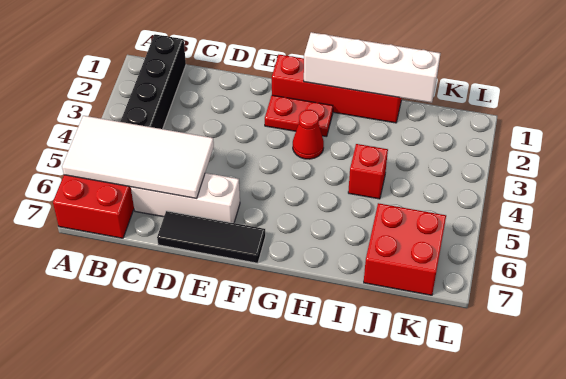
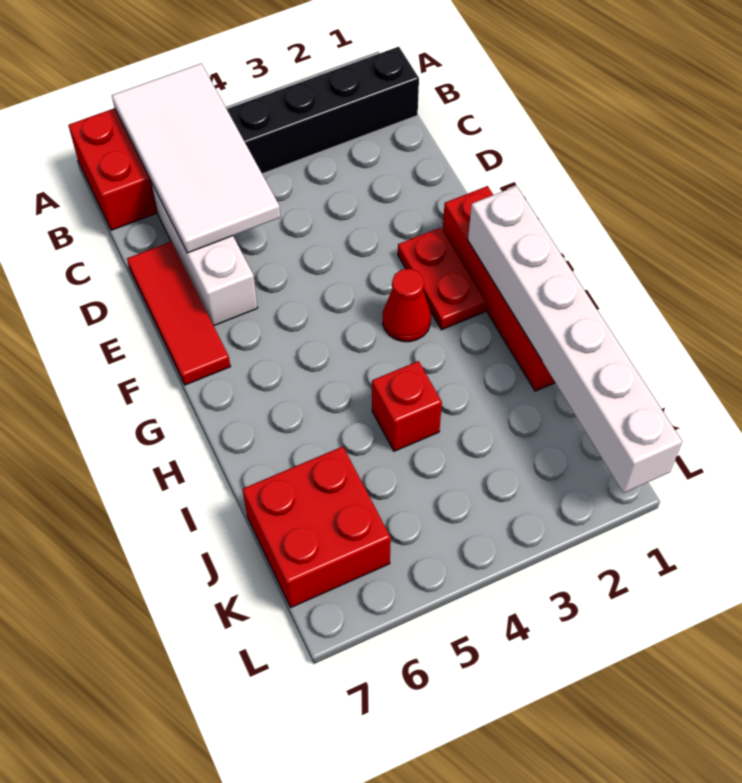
black 1x3 tile [157,211,266,263] -> red 1x3 tile [127,242,231,385]
white 1x4 brick [304,32,440,103] -> white 1x6 brick [468,186,682,493]

